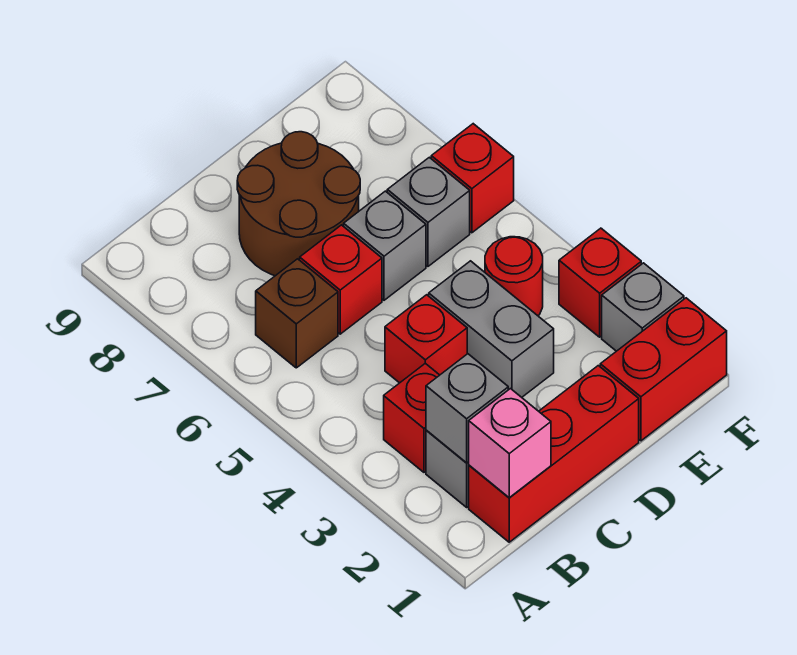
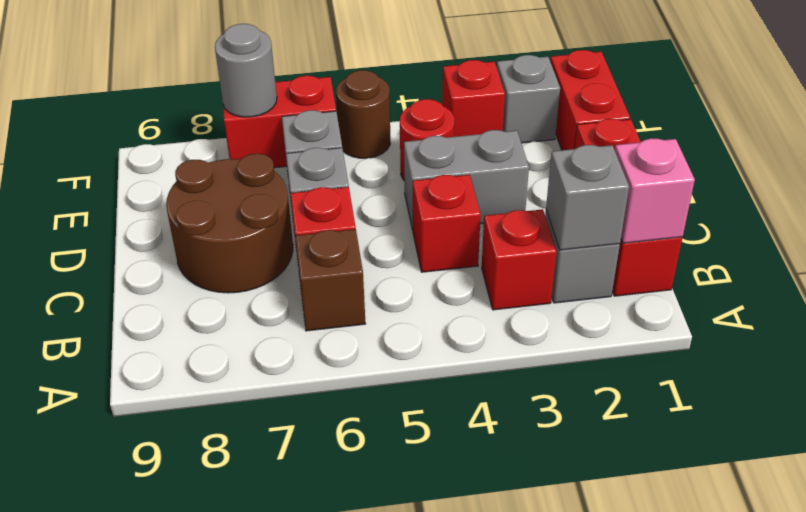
none -> brown 1x1 round brick [336,70,390,158]
red 1x1 brick [431,124,514,233] -> red 1x2 brick [223,76,336,168]
none -> grey 1x1 round brick [215,24,277,117]

